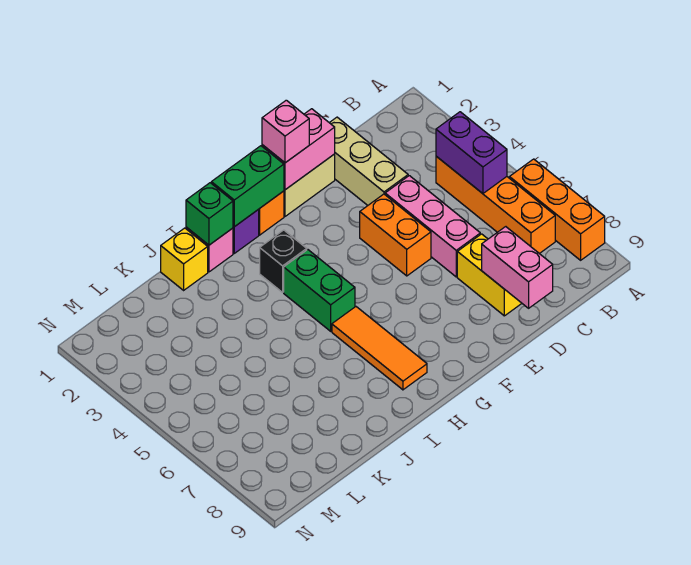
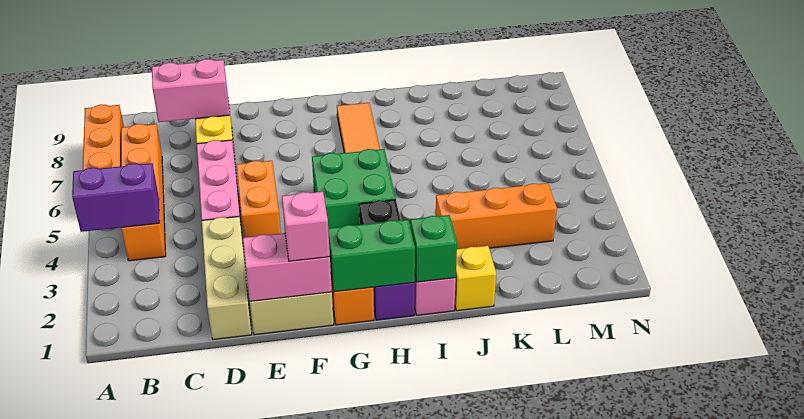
purple 1x2 brick [436,112,507,193] -> purple 1x2 brick turned to [72,163,160,232]
pink 1x2 brick [482,227,553,308] -> pink 1x2 brick turned to [152,59,230,122]
green 1x2 brick [284,250,355,331] -> green 2x2 brick [312,149,396,228]
none -> orange 1x3 brick [436,183,557,249]

